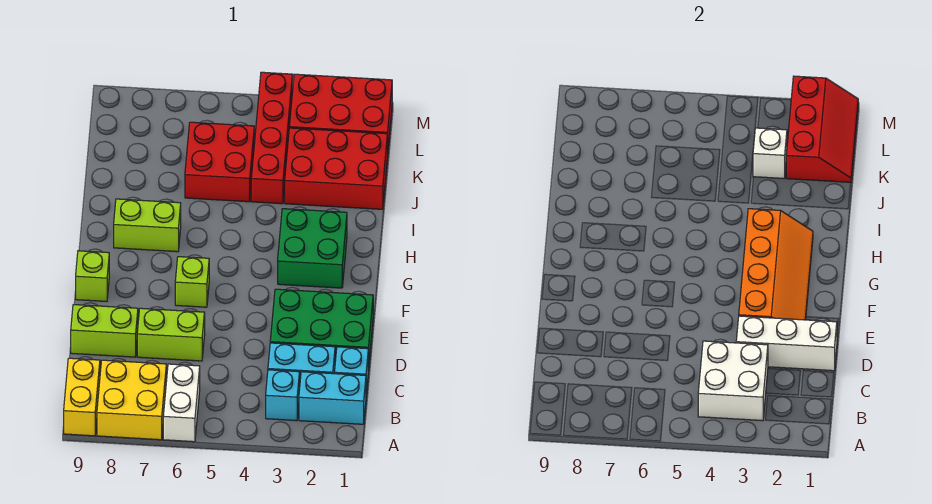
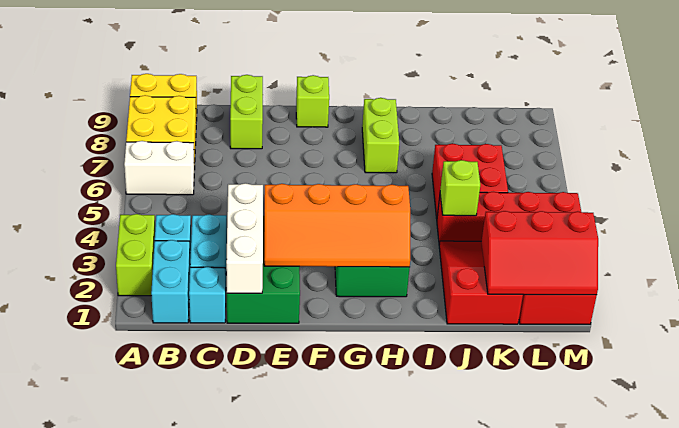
white 2x2 brick [698,341,768,421] -> none
lime 1x2 brick [137,308,205,361] -> lime 1x2 brick moved to [116,214,155,296]
lime 1x1 brick [175,257,209,307] -> lime 1x1 brick moved to [440,160,480,216]
red 2x3 brick [285,128,388,209] -> red 2x3 slope [439,241,523,324]
white 1x1 brick [753,128,787,178] -> none

